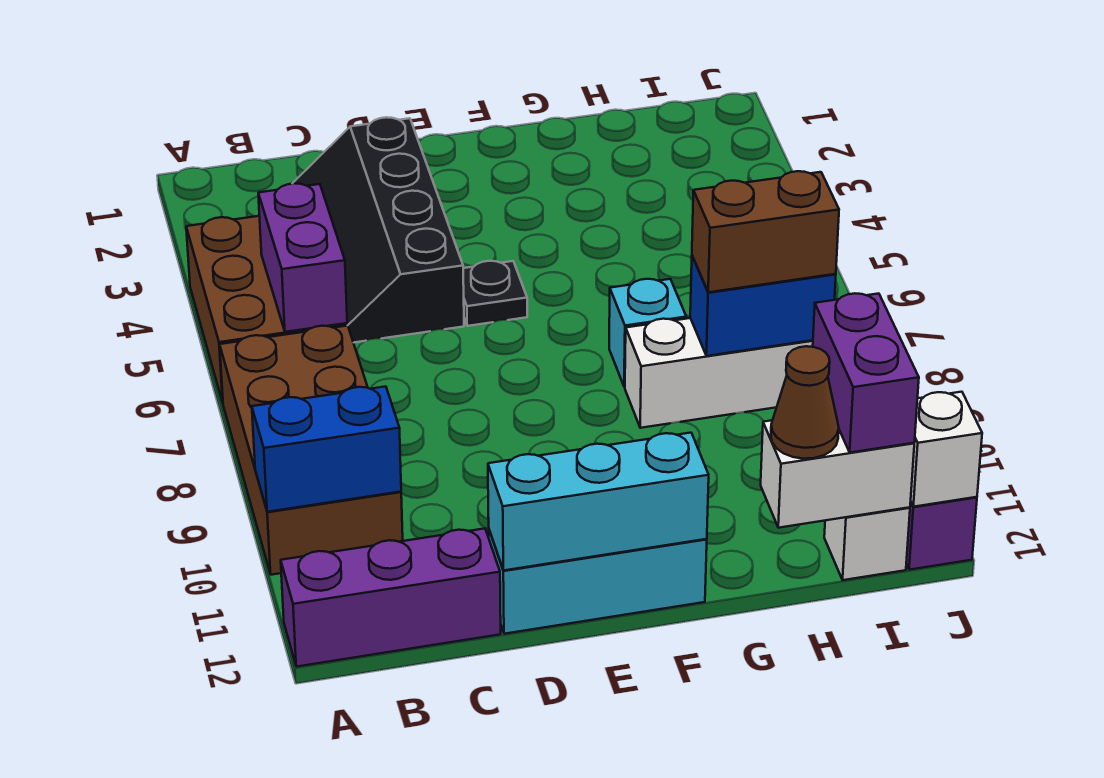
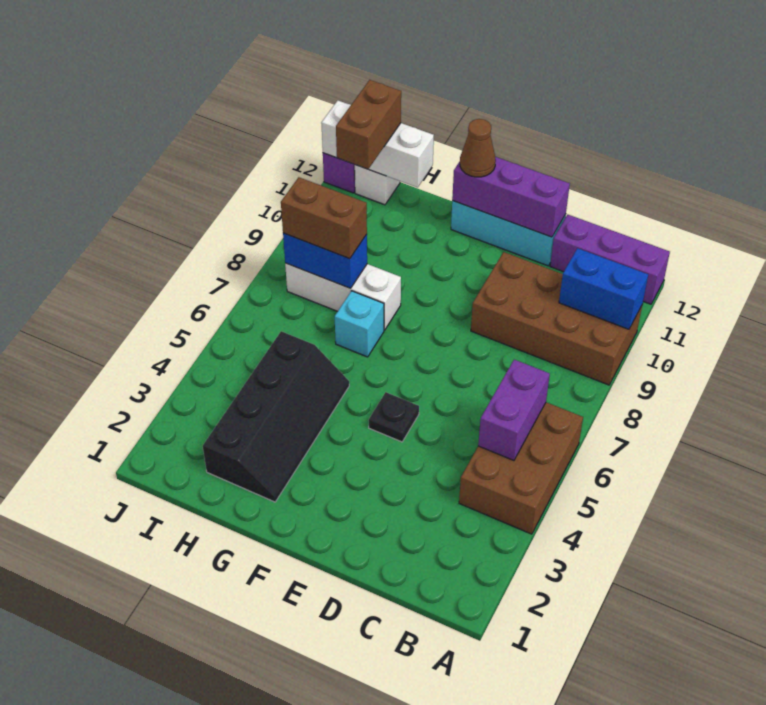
brown 2x4 brick [220,326,403,575] -> brown 2x4 brick turned to [471,252,642,385]
black 2x4 slope [292,117,464,343] -> black 2x4 slope moved to [203,331,349,502]
cyan 1x3 brick [488,433,709,570] -> purple 1x3 brick [452,157,570,237]
brown 1x1 cone [771,346,839,459] -> brown 1x1 cone moved to [460,119,496,177]
purple 1x2 brick [813,293,919,453] -> brown 1x2 brick [336,80,401,169]

